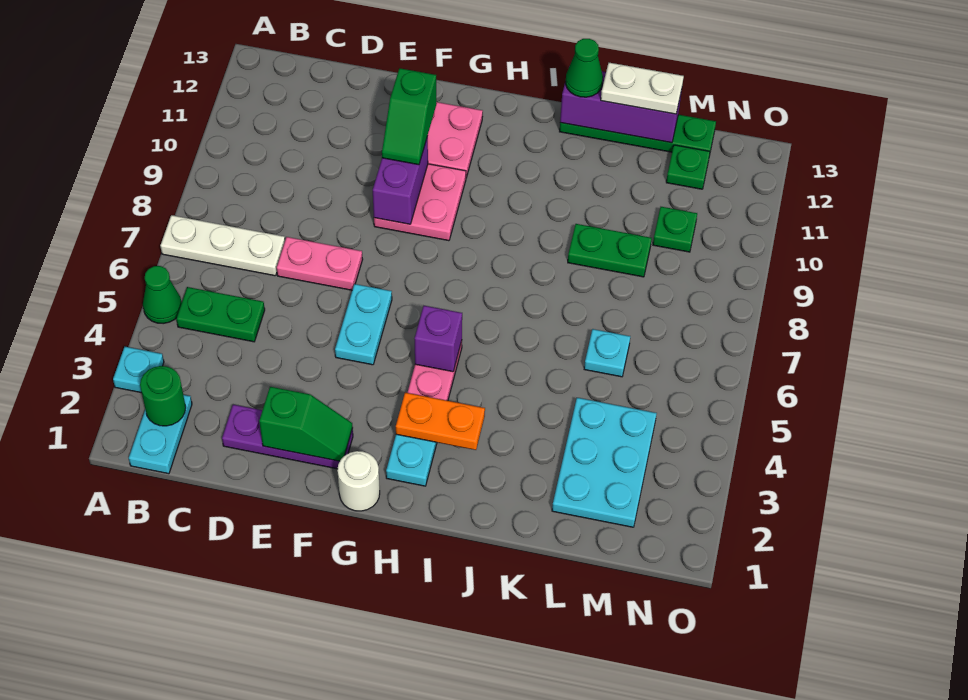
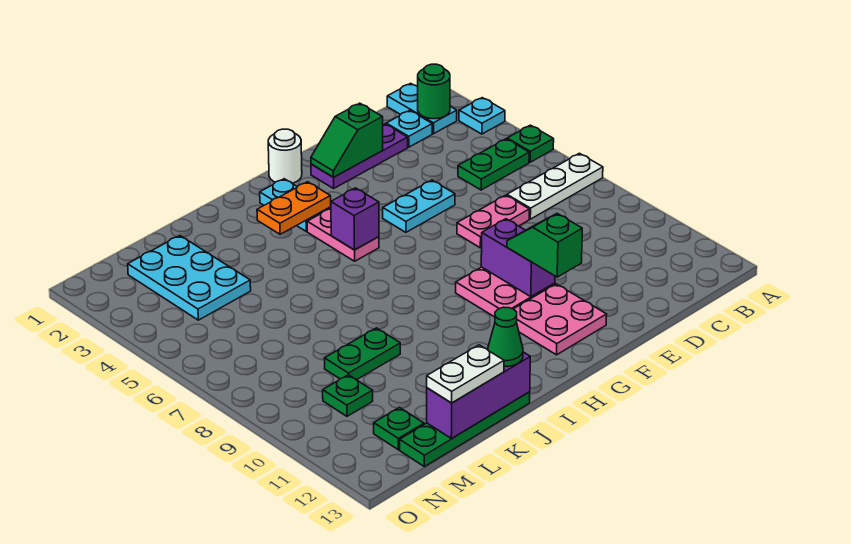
green 1x1 cone [143,266,182,324] -> green 1x1 plate [507,125,554,162]
cyan 1x2 plate [335,284,392,365] -> cyan 1x2 plate turned to [383,180,455,232]
cyan 1x1 plate [584,329,630,377] -> cyan 1x1 plate moved to [386,110,432,147]

